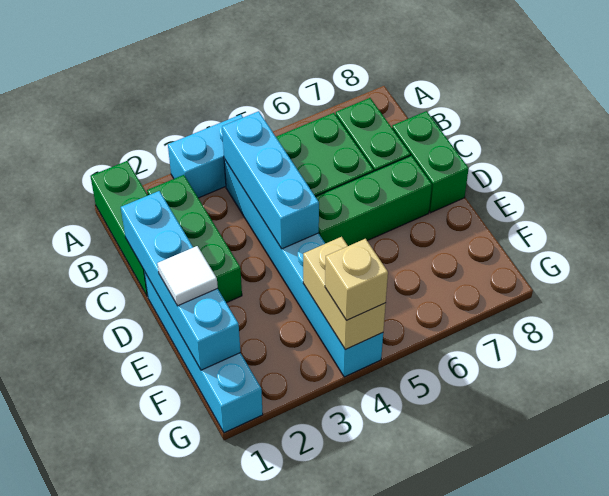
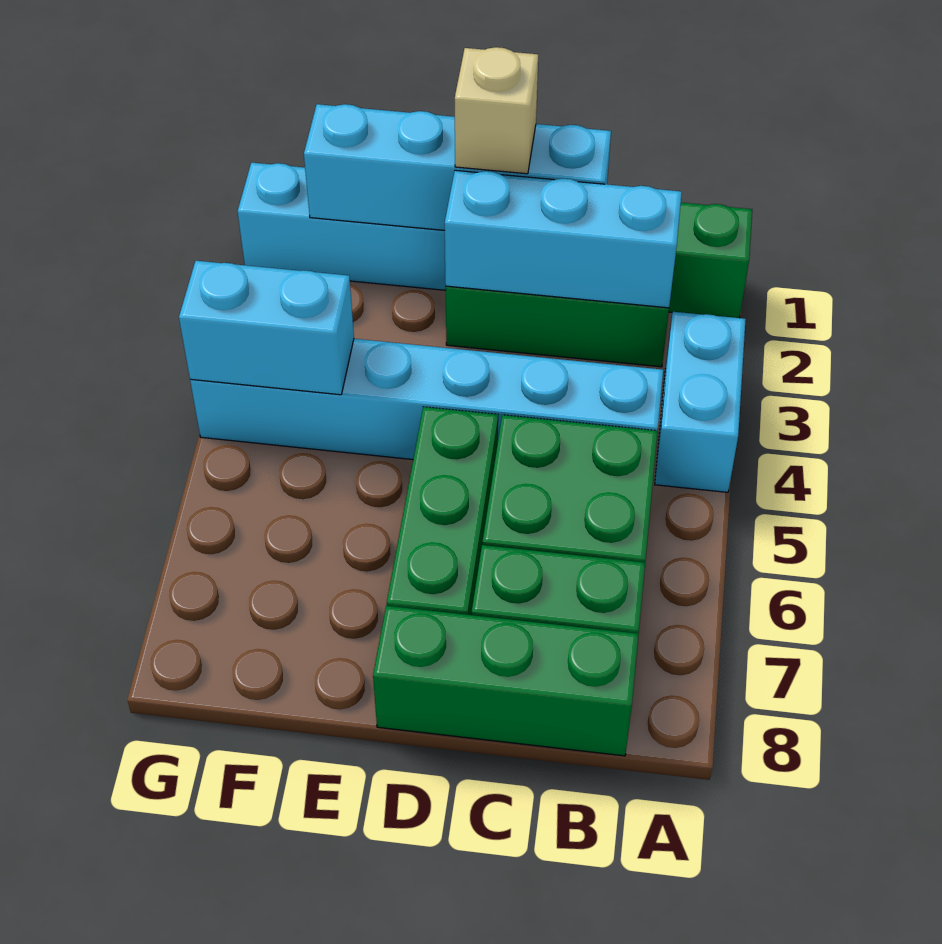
cyan 1x3 brick [222,111,319,249] -> cyan 1x3 brick moved to [445,170,682,308]
green 1x2 brick [392,111,469,213] -> green 1x3 brick [373,606,639,756]
white 1x1 tile [157,246,218,306] -> none
tan 1x2 brick [303,237,386,350] -> cyan 1x2 brick [179,261,354,395]
tan 1x1 brick [325,239,388,320] -> tan 1x1 brick moved to [455,47,538,174]

